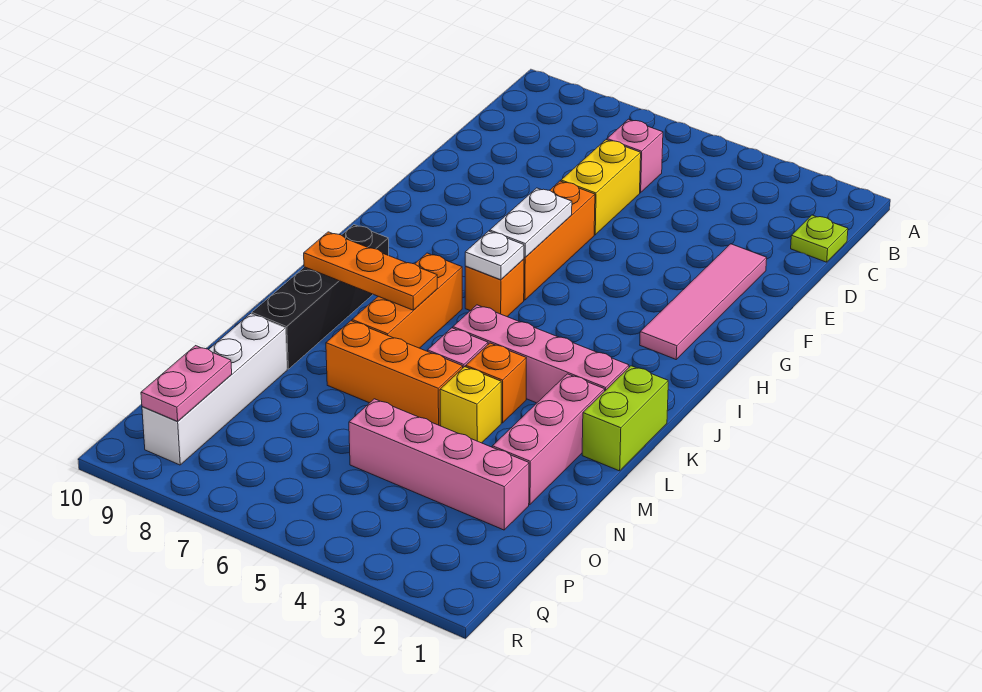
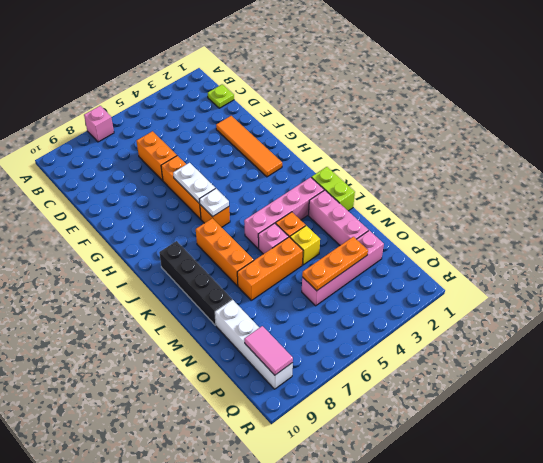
pink 1x1 brick [607,119,663,193] -> pink 1x1 brick moved to [84,106,114,142]
yellow 1x2 brick [561,140,641,235] -> orange 1x2 brick [137,131,177,181]
pink 1x4 tile [640,244,767,359] -> orange 1x4 tile [216,116,282,177]
orange 1x3 plate [304,232,437,310] -> orange 1x3 plate moved to [302,237,368,291]
pink 1x2 plate [141,346,232,421] -> pink 1x2 tile [244,326,293,375]

